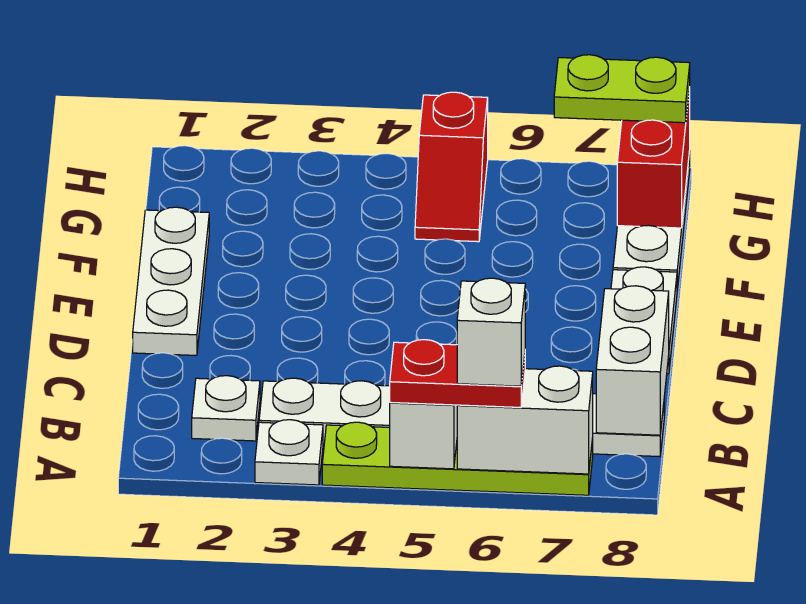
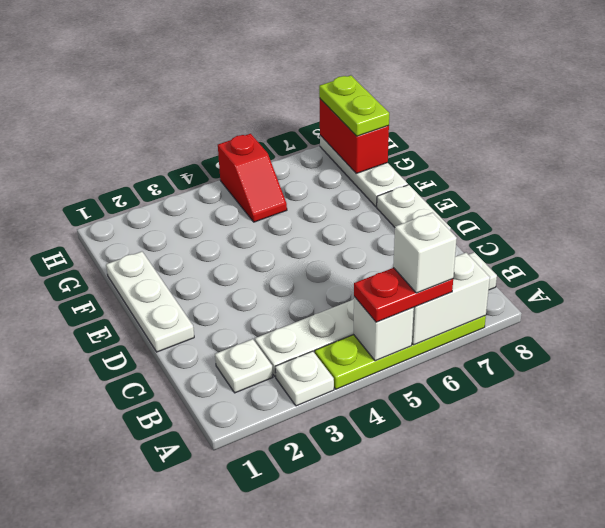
white 1x2 brick [596,286,669,435] -> none
lime 1x2 plate [554,55,690,123] -> lime 1x2 plate turned to [319,75,389,136]

